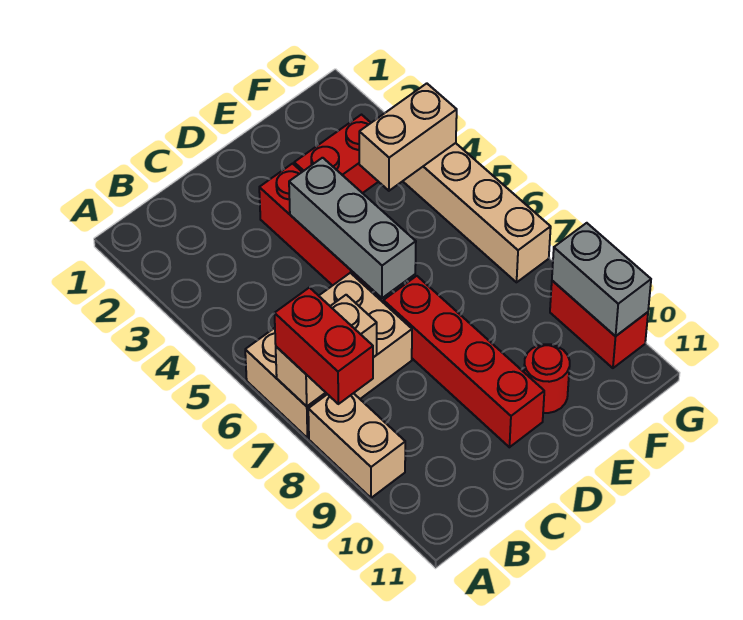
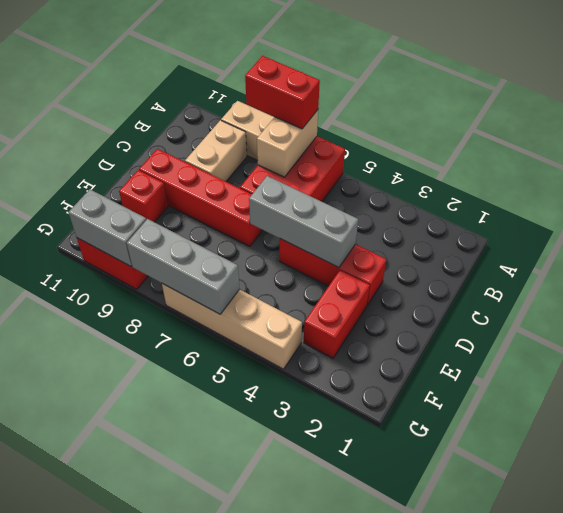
tan 2x3 brick [245,273,412,438] -> red 2x3 brick [240,136,345,202]
red 1x1 round brick [524,344,570,413] -> red 1x1 brick [119,170,168,222]
tan 1x2 brick [359,83,457,191] -> tan 1x2 brick moved to [185,120,247,181]
none -> grey 1x3 brick [127,219,240,314]

